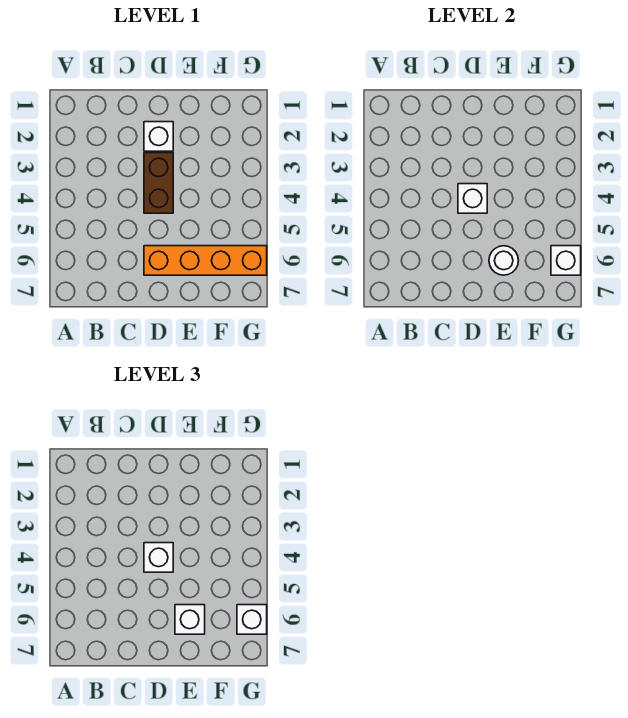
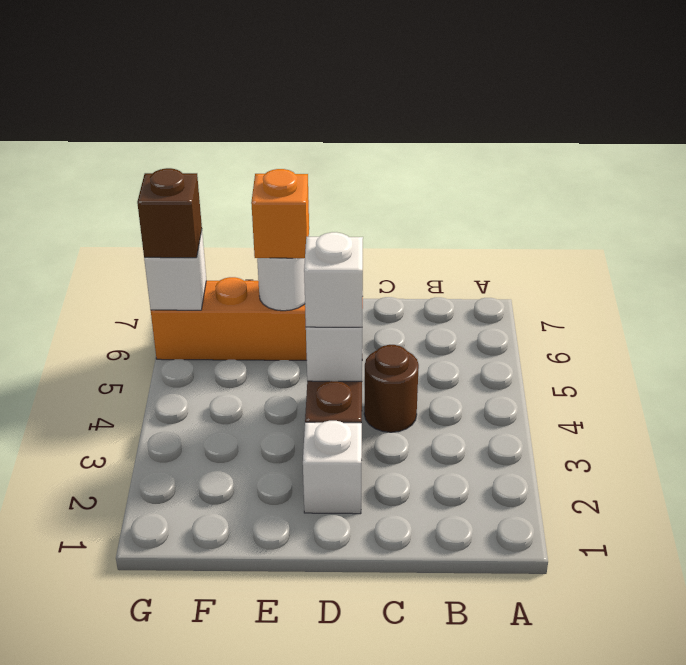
none -> brown 1x1 round brick [364,345,419,432]
white 1x1 brick [175,605,205,634] -> orange 1x1 brick [251,169,309,258]
white 1x1 brick [237,605,267,634] -> brown 1x1 brick [137,168,202,258]

